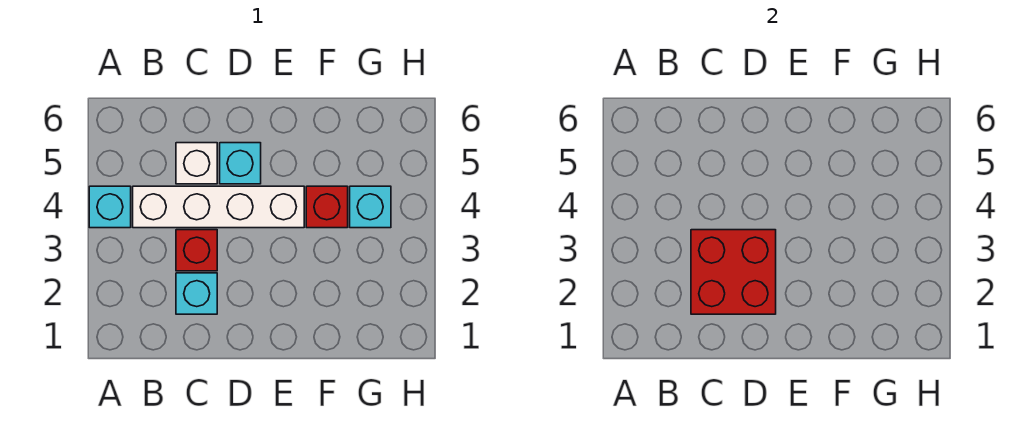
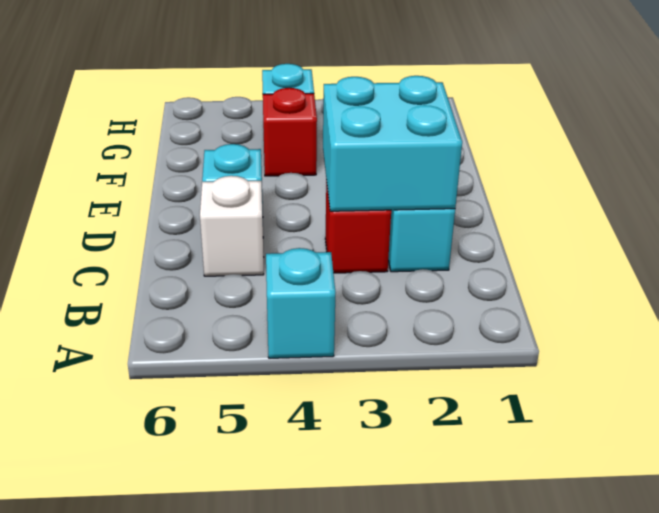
white 1x4 brick [133,186,304,228] -> none
red 2x2 brick [691,230,776,314] -> cyan 2x2 brick [323,76,462,211]

